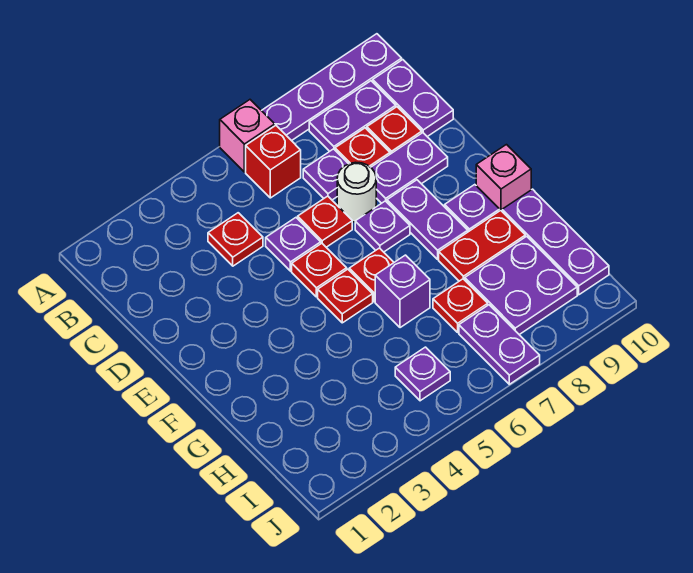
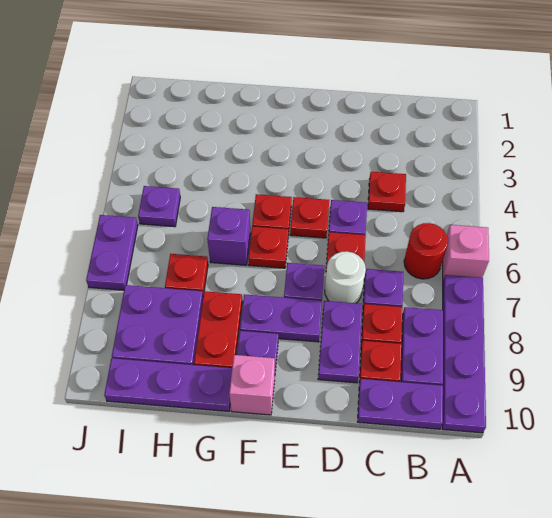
red 1x1 brick [246,126,301,198] -> red 1x1 round brick [404,223,448,279]
purple 1x2 plate [459,305,540,384] -> purple 1x2 plate turned to [86,215,138,290]

